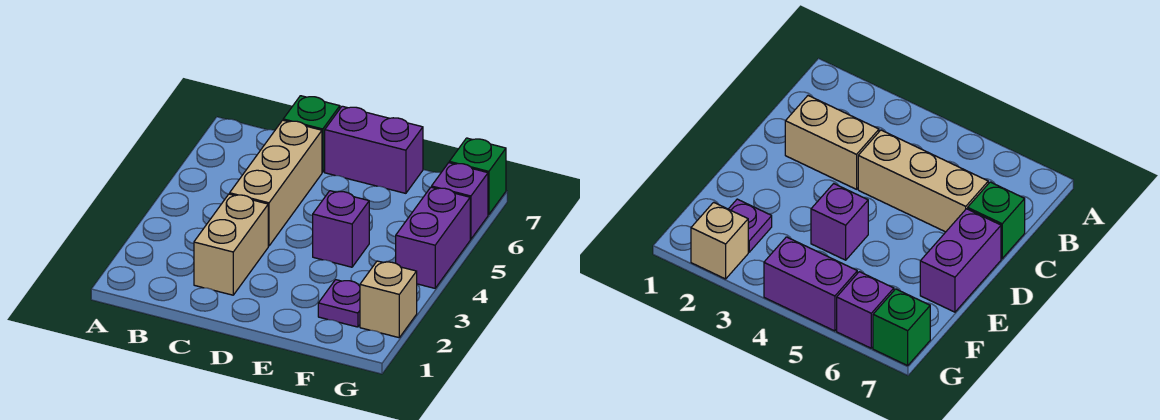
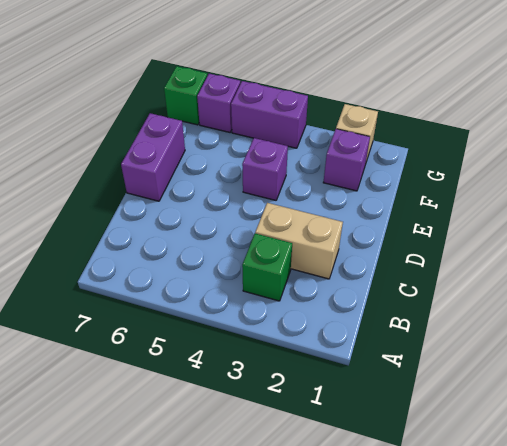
tan 1x3 brick [230,120,322,246] -> none
green 1x1 brick [283,96,340,172] -> green 1x1 brick moved to [242,233,292,301]
purple 1x1 plate [318,280,360,327] -> purple 1x1 brick [323,129,370,191]

